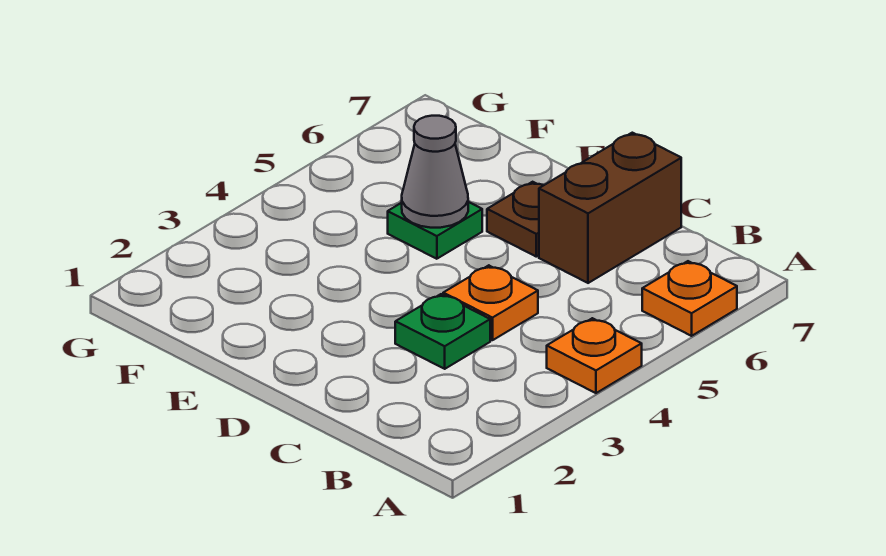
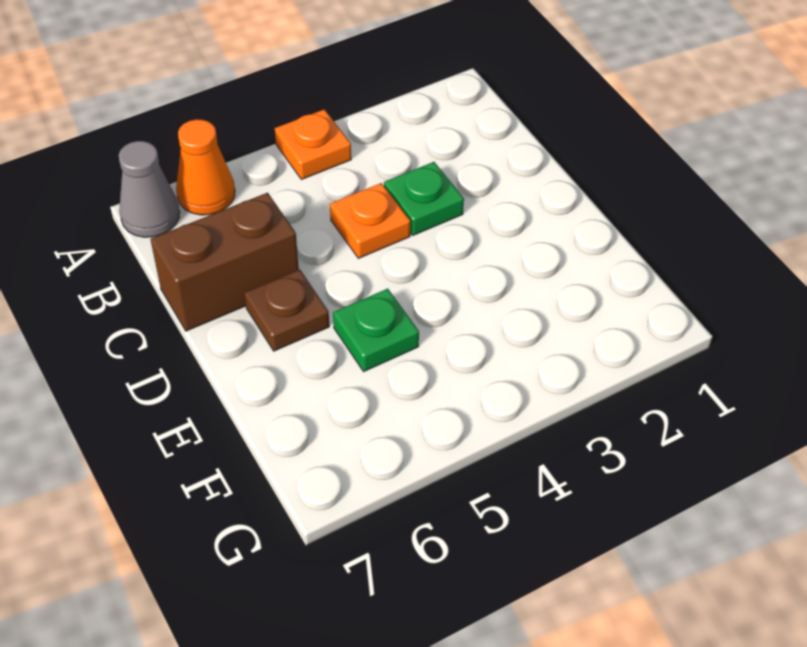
orange 1x1 plate [642,261,737,336] -> orange 1x1 cone [176,119,235,215]
grey 1x1 cone [402,116,468,228] -> grey 1x1 cone moved to [119,141,180,237]

